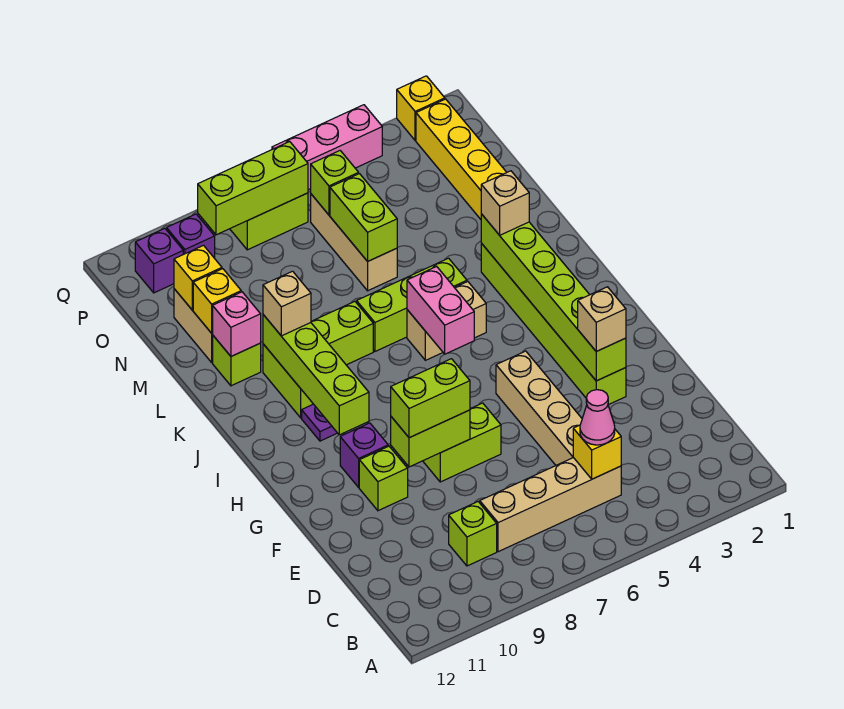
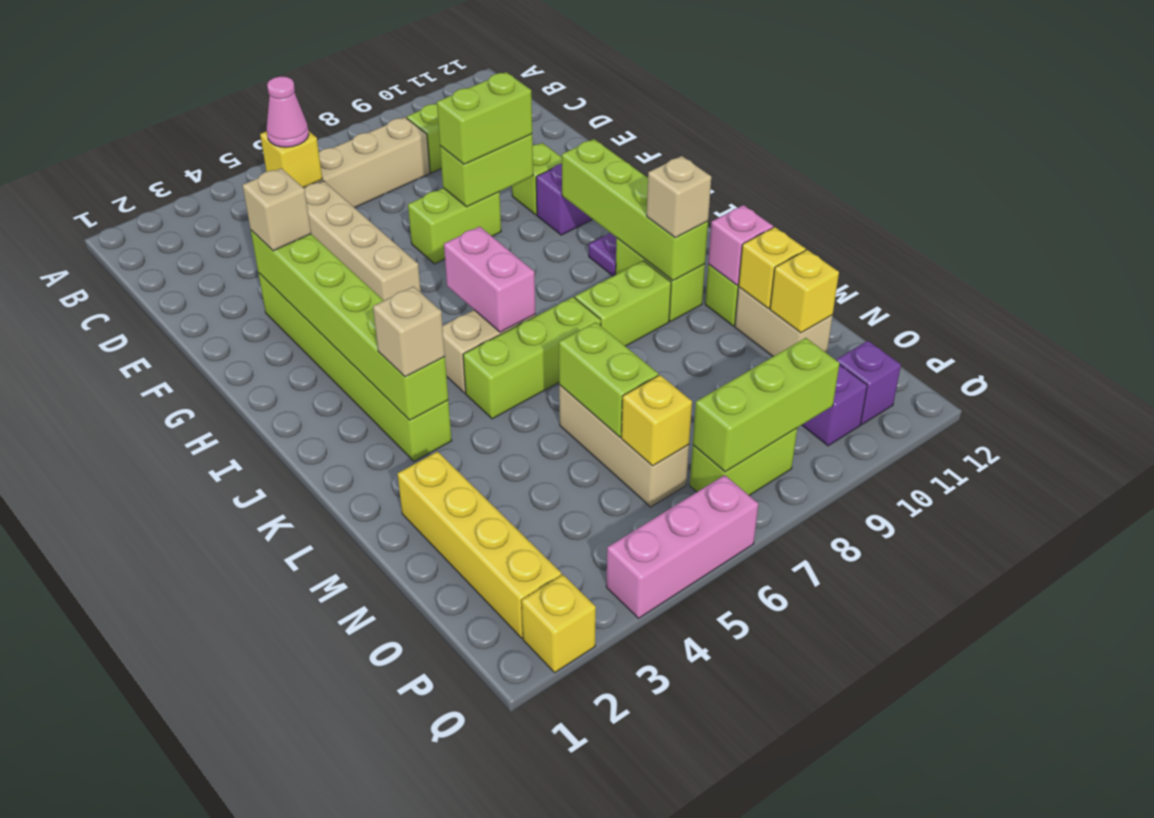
lime 1x1 brick [311,151,359,215] -> yellow 1x1 brick [621,375,692,466]

